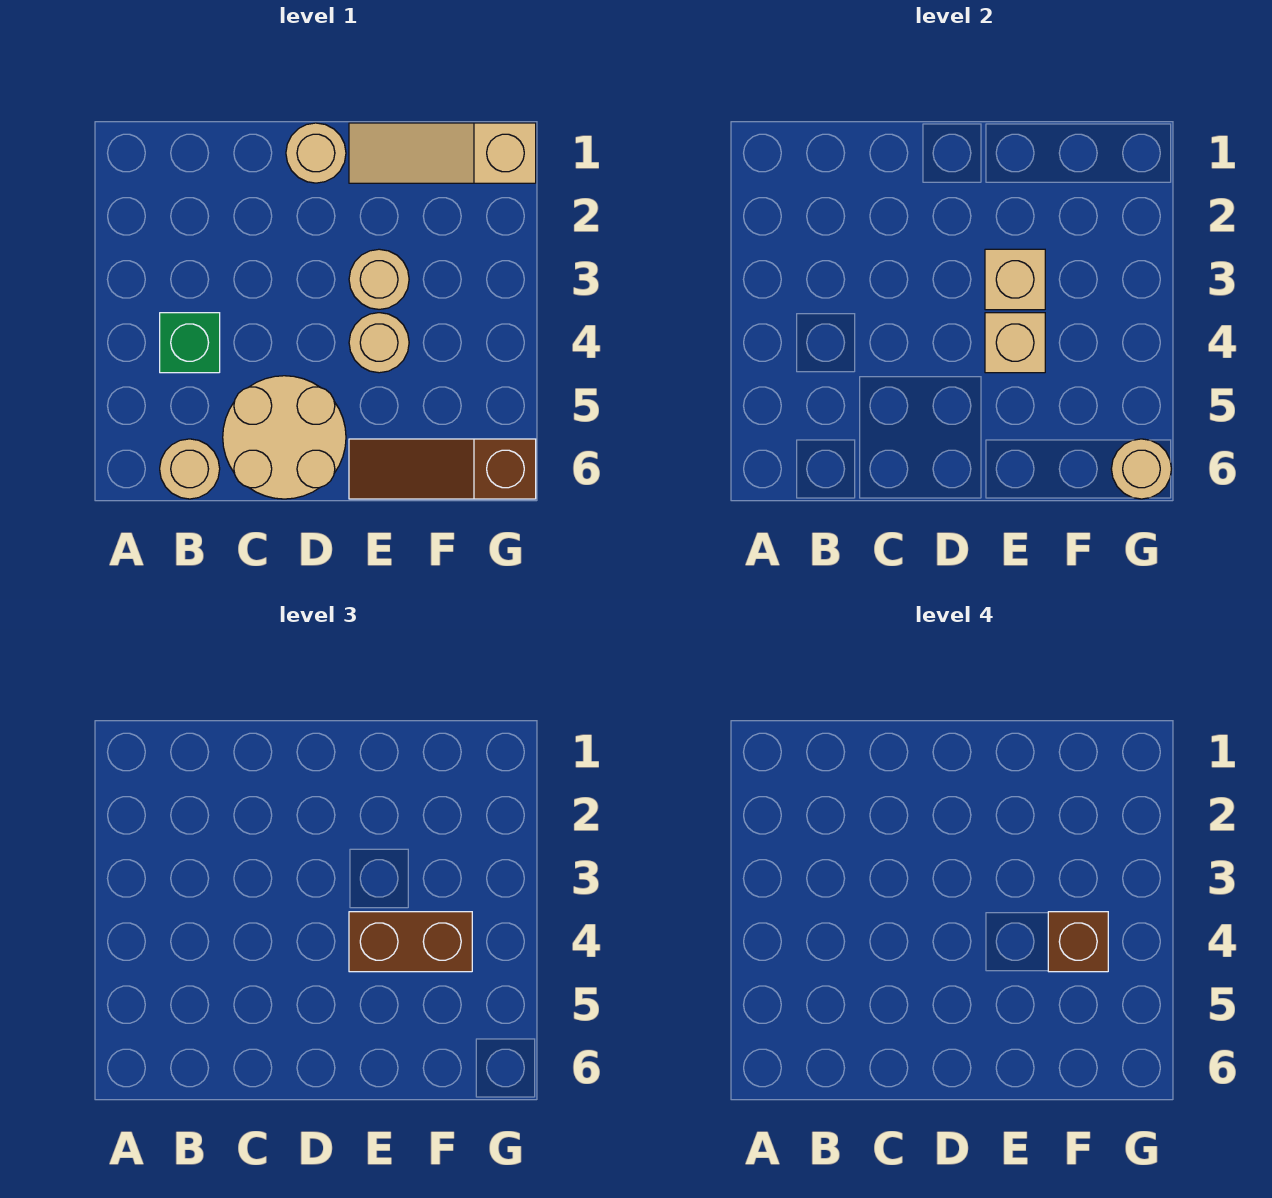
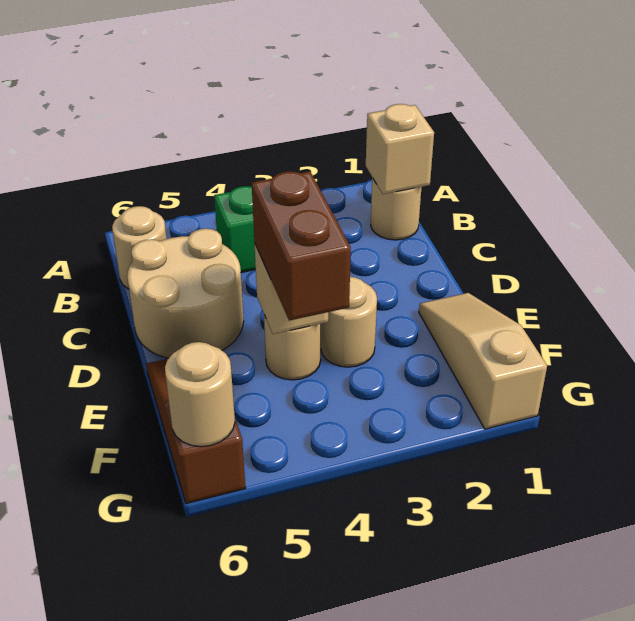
tan 1x1 round brick [286,123,346,183] -> tan 1x1 round brick moved to [371,178,421,240]
tan 1x1 brick [985,249,1045,310] -> tan 1x1 brick moved to [366,104,434,194]
brown 1x1 brick [1048,912,1108,972] -> none

